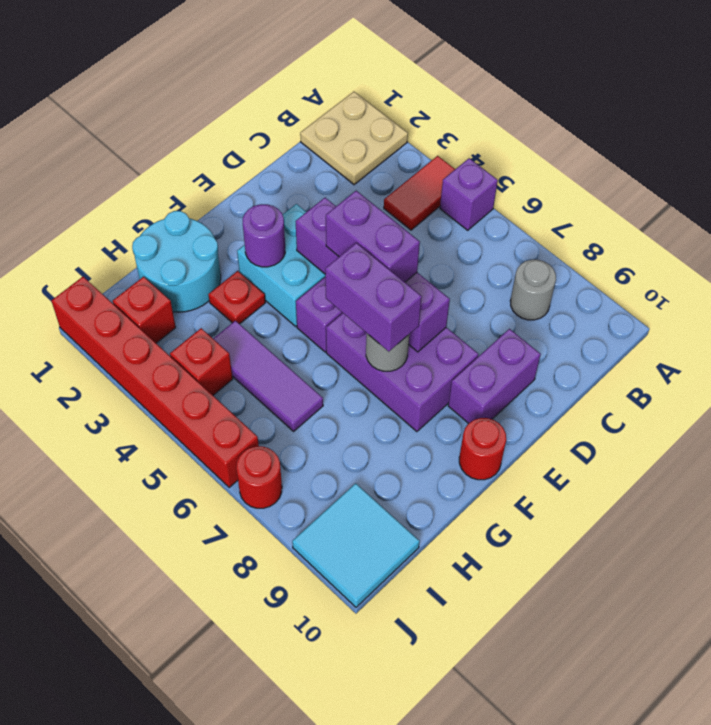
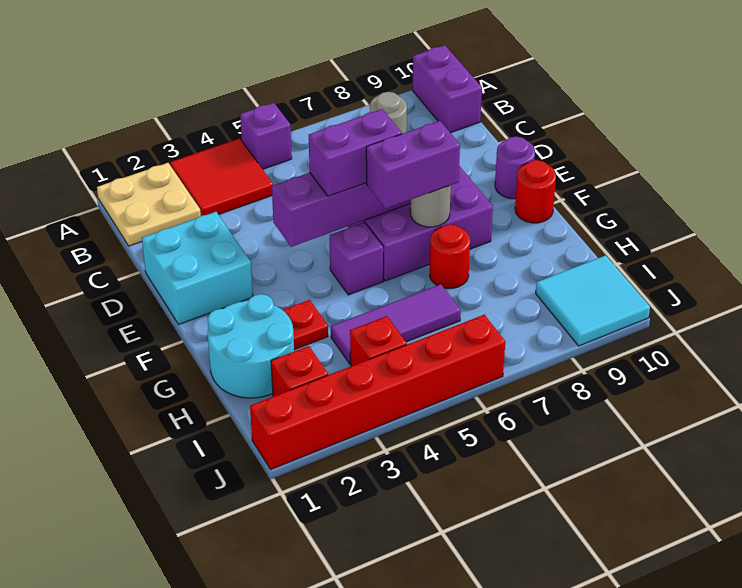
red 1x2 tile [384,156,455,230] -> red 2x2 tile [170,138,273,216]
purple 1x2 brick [448,329,541,423] -> purple 1x2 brick moved to [412,45,482,133]
cyan 2x2 brick [237,204,325,326] -> cyan 2x2 brick moved to [142,212,253,324]
purple 1x1 round brick [243,204,285,267] -> purple 1x1 round brick moved to [495,136,535,199]
red 1x1 round brick [236,446,282,508] -> red 1x1 round brick moved to [430,224,470,288]

